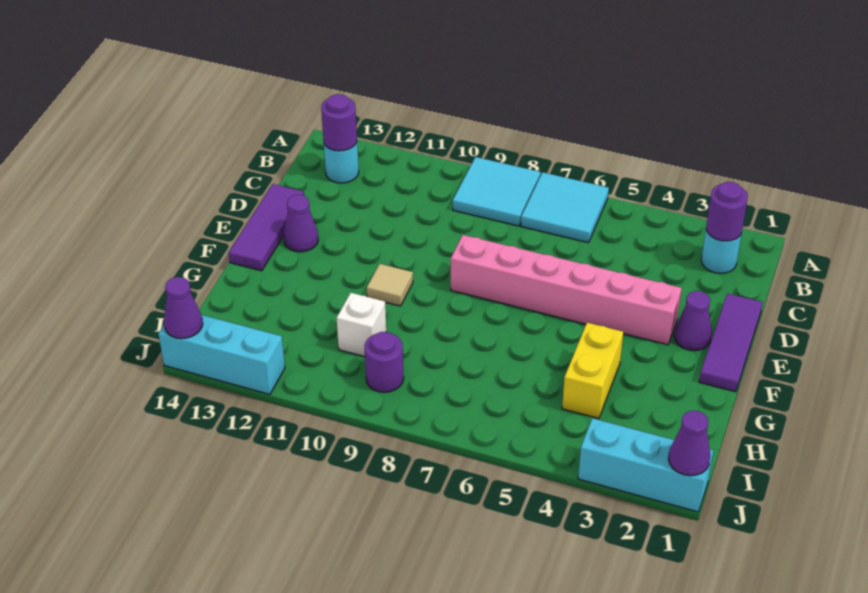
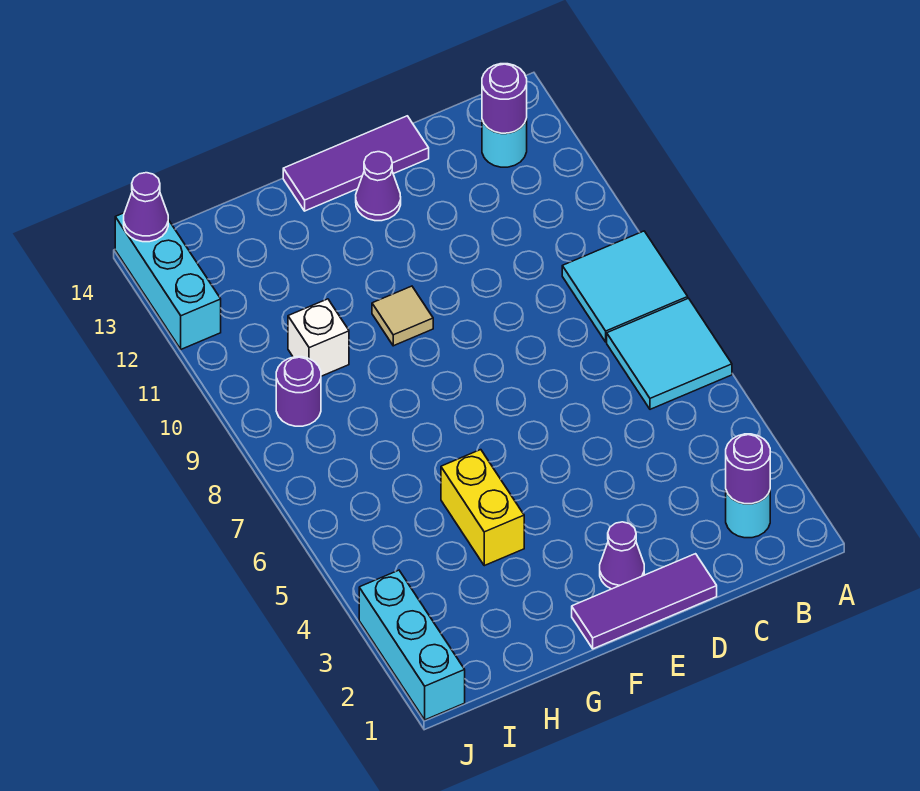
pink 1x6 brick [451,235,682,345] -> none
yellow 1x2 brick [562,323,623,418] -> yellow 1x2 brick turned to [441,450,524,566]
purple 1x1 cone [669,411,710,476] -> none

